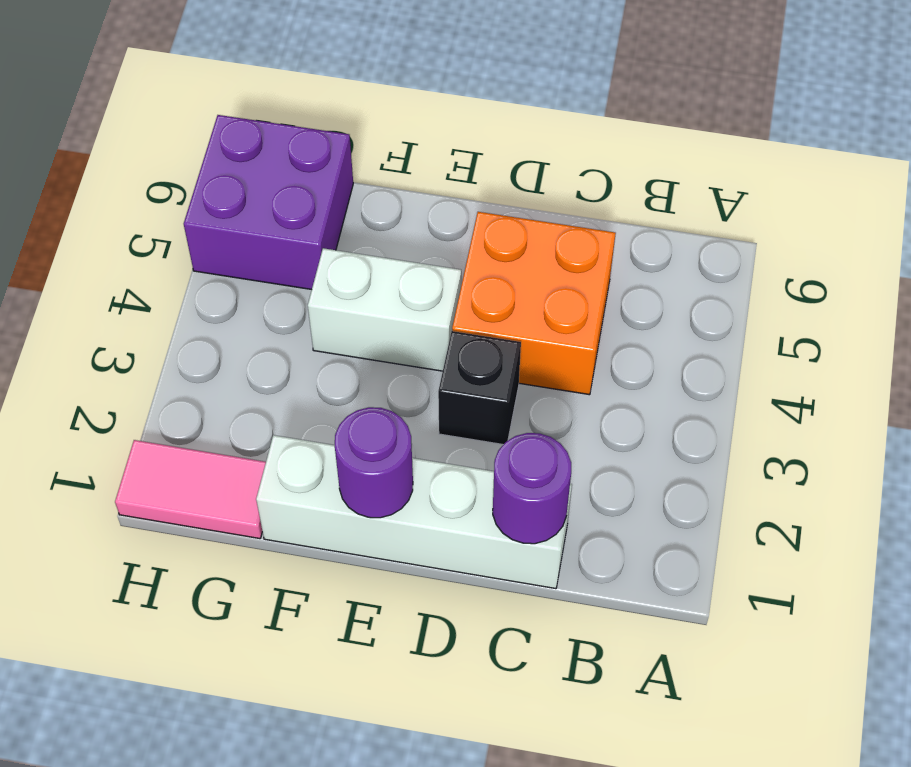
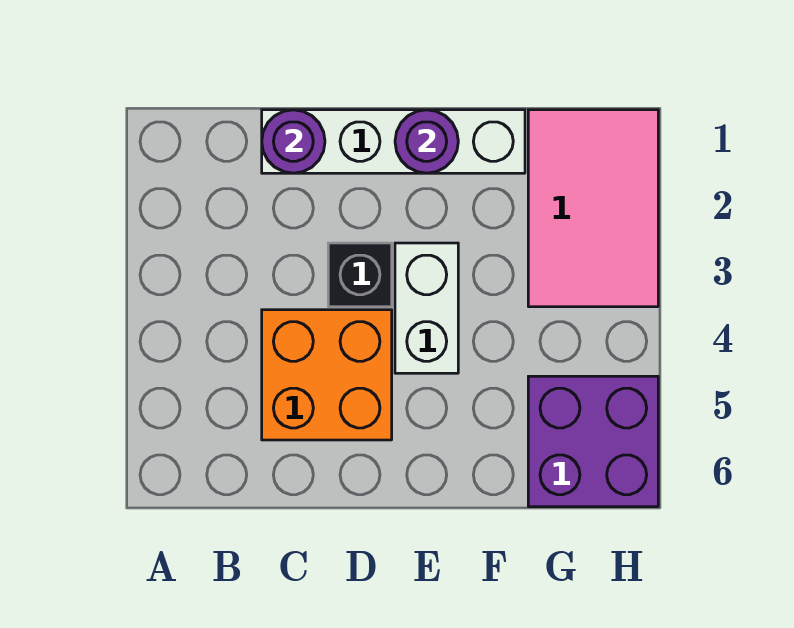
white 1x2 brick [308,248,461,371] -> white 1x2 brick turned to [395,243,458,373]
pink 1x2 tile [115,440,266,539] -> pink 2x3 tile [528,110,658,307]

